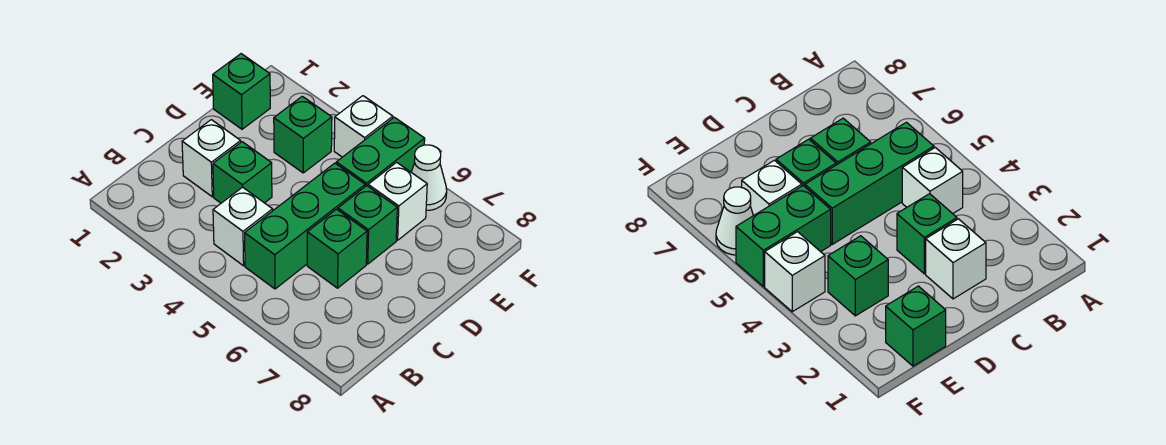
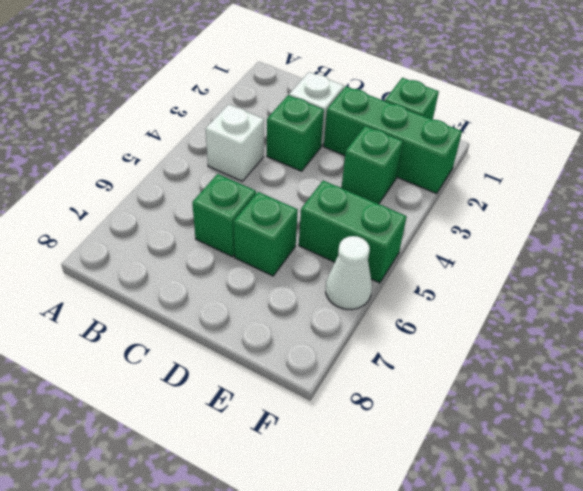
green 1x3 brick [245,163,365,289] -> green 1x3 brick moved to [324,86,462,193]
white 1x1 brick [368,162,427,240] -> none
white 1x1 brick [334,96,393,157] -> none

